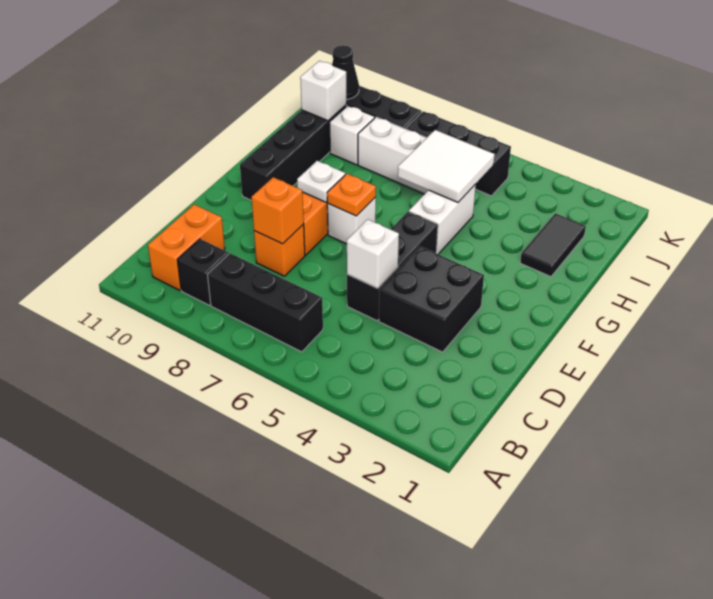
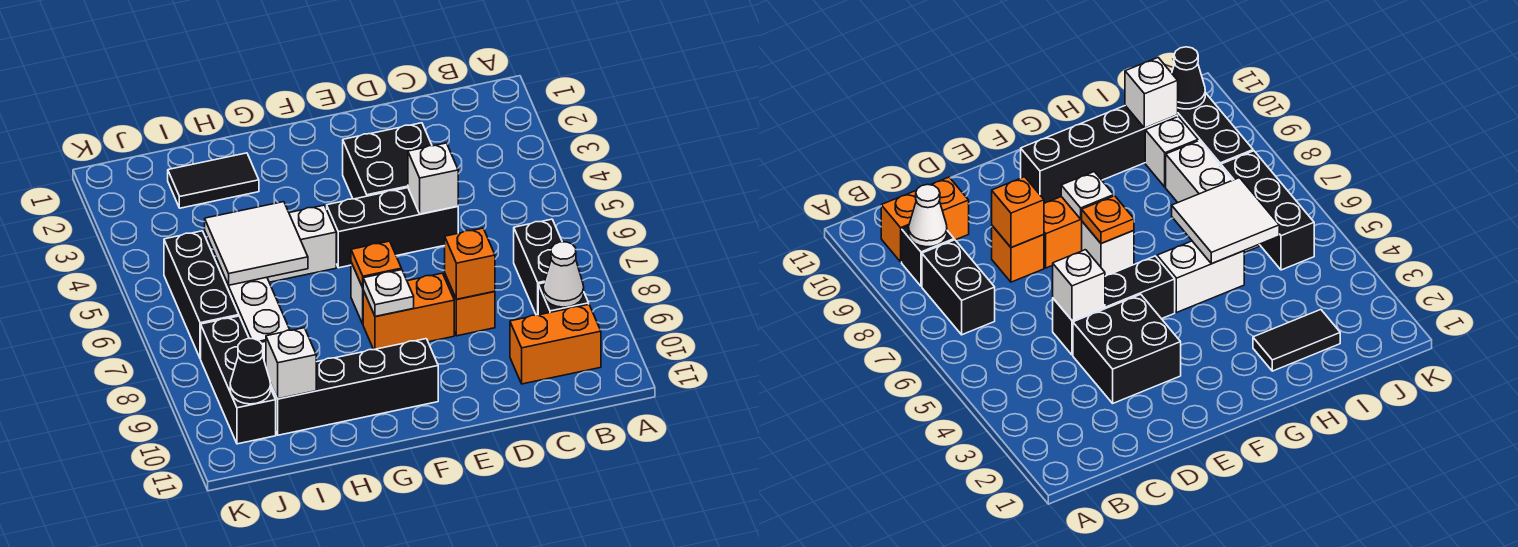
black 1x3 brick [207,253,323,352] -> black 1x2 brick [514,219,562,315]
none -> white 1x1 cone [543,242,584,307]

